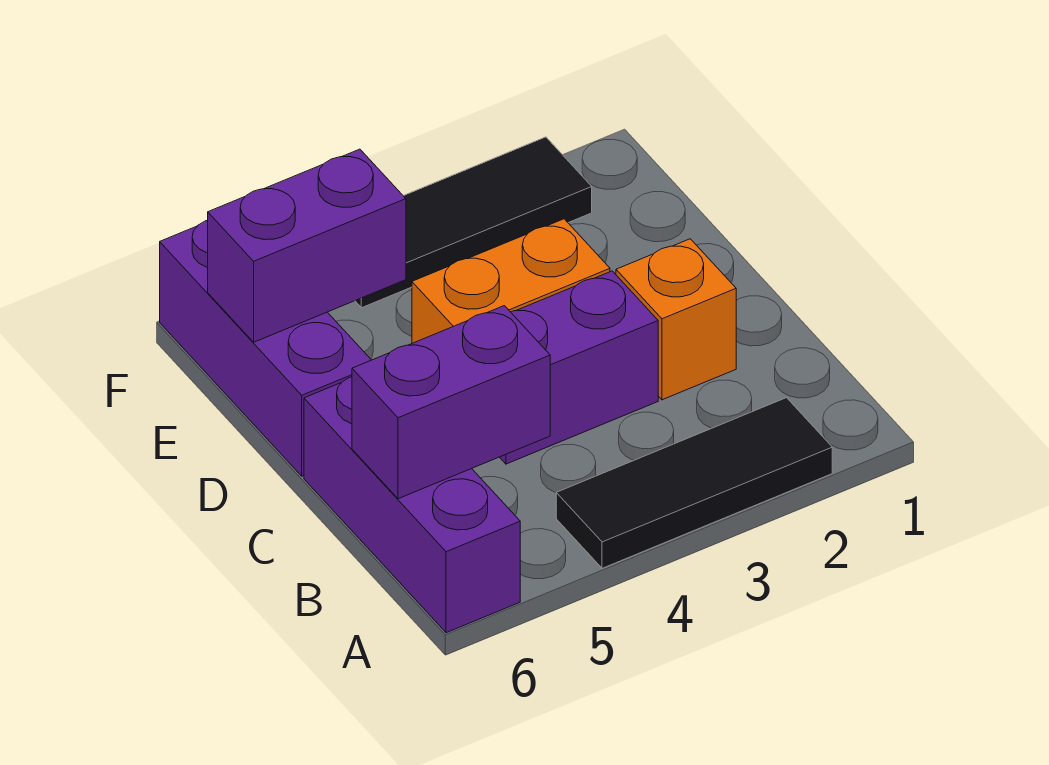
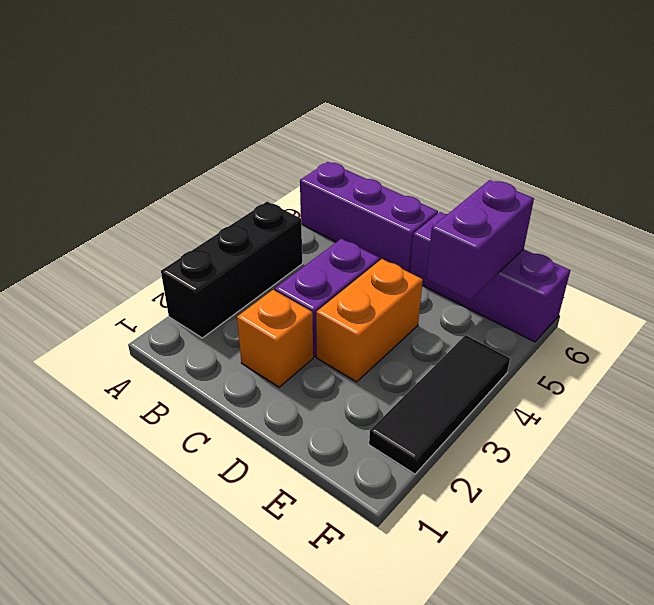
black 1x3 tile [556,398,832,568] -> black 1x3 brick [161,202,302,338]
purple 1x2 brick [352,306,550,499] -> none

